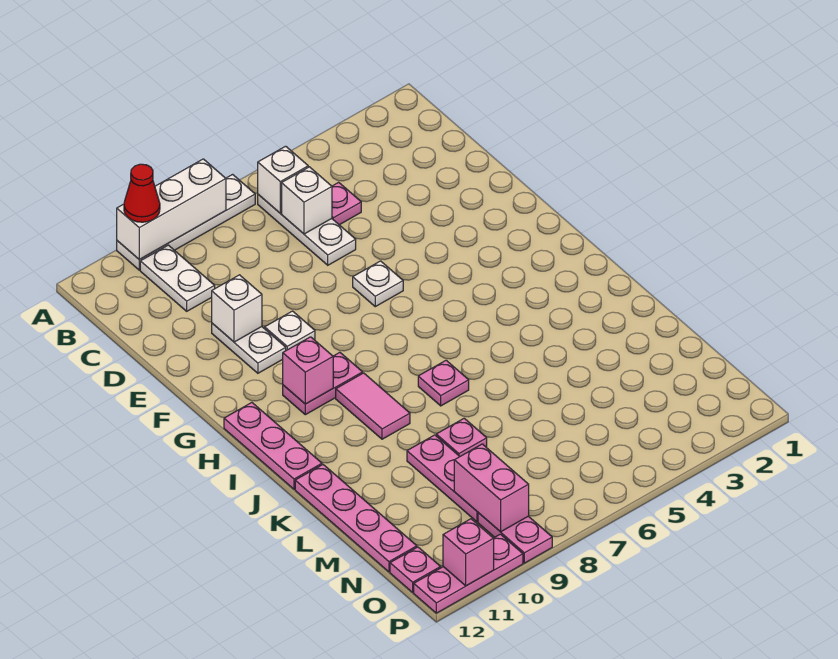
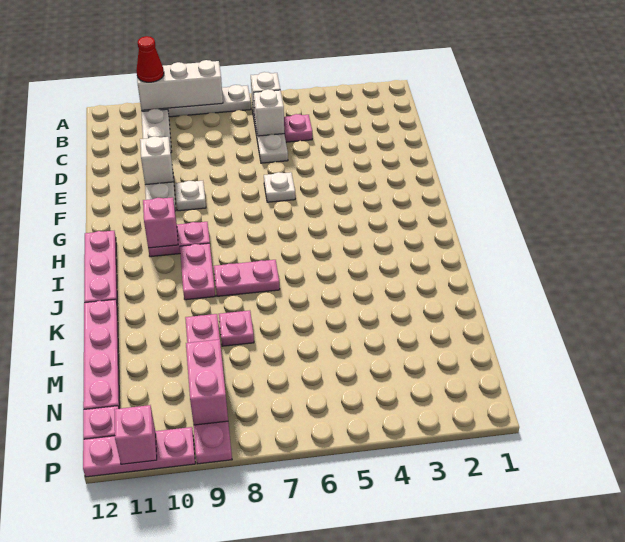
pink 1x2 tile [336,373,410,439] -> pink 1x2 plate [180,243,215,300]
pink 1x1 plate [418,360,469,406] -> pink 1x2 plate [214,260,280,296]

